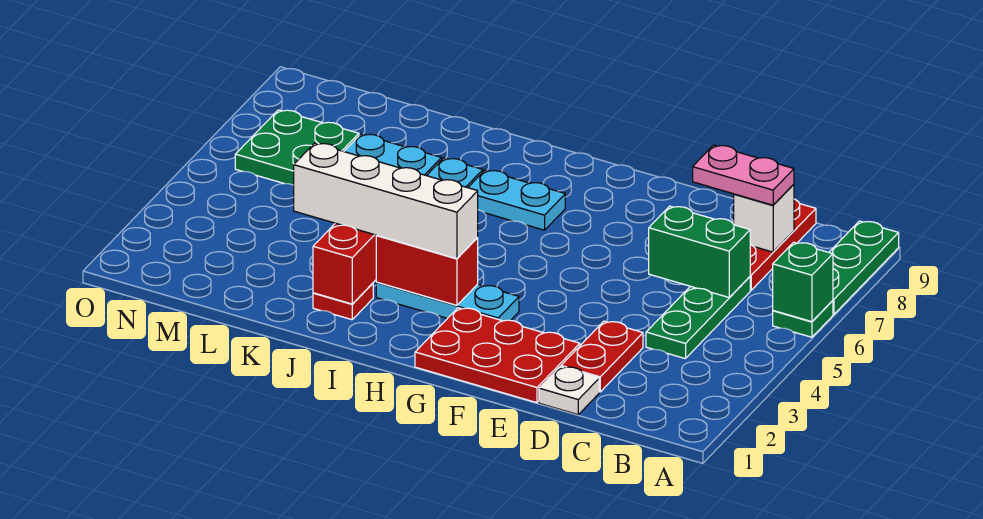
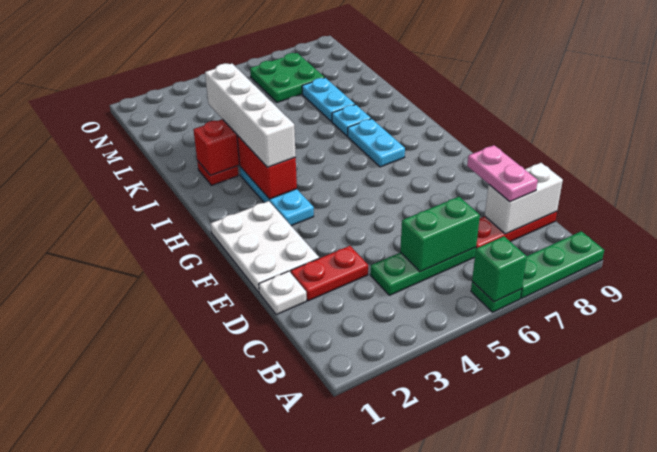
green 1x2 brick [649,206,750,297] -> green 1x2 brick turned to [400,197,480,272]
white 1x1 brick [734,184,794,252] -> white 1x2 brick [485,163,563,234]
red 2x3 plate [415,308,580,403] -> white 2x3 plate [210,201,319,292]

